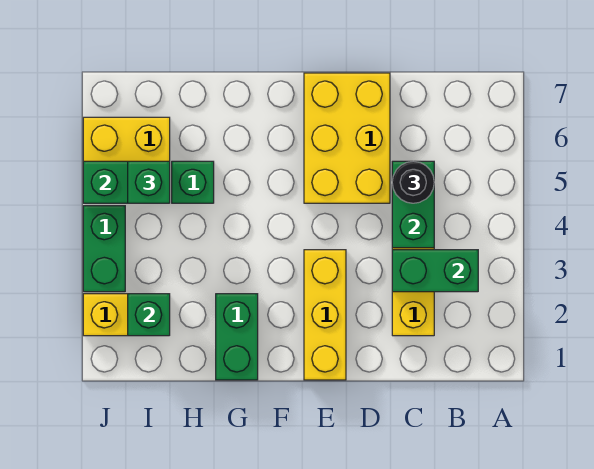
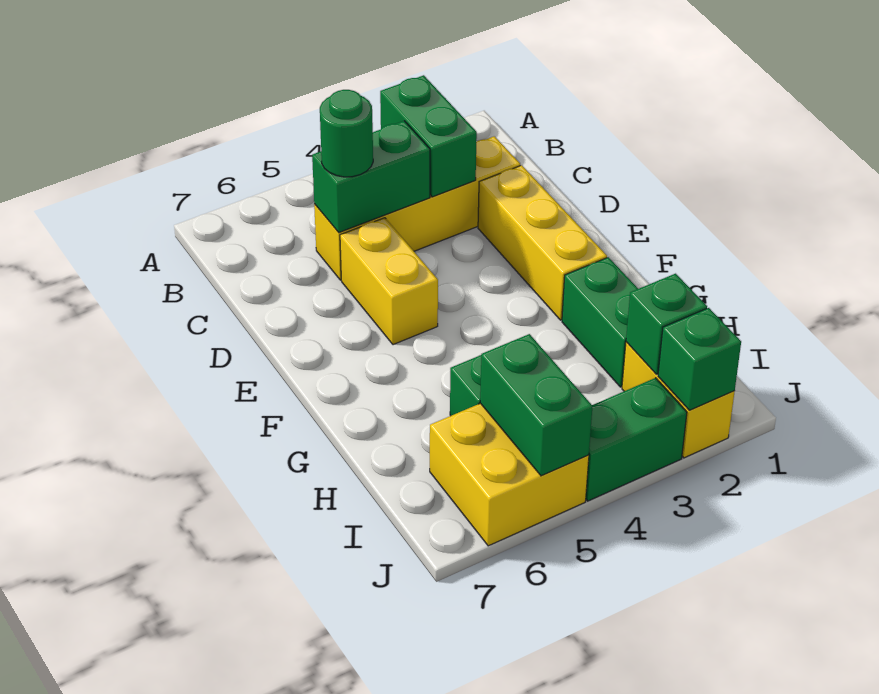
black 1x1 round brick [392,161,434,203] -> green 1x1 round brick [320,90,373,177]
yellow 2x3 brick [304,73,390,203] -> yellow 1x2 brick [340,218,438,345]
yellow 1x3 brick [304,250,346,380] -> yellow 1x3 brick turned to [478,165,607,320]
green 1x2 brick [216,294,258,380] -> green 1x2 brick turned to [562,257,638,387]
green 1x1 brick [128,161,170,203] -> green 1x1 brick moved to [658,308,741,410]

